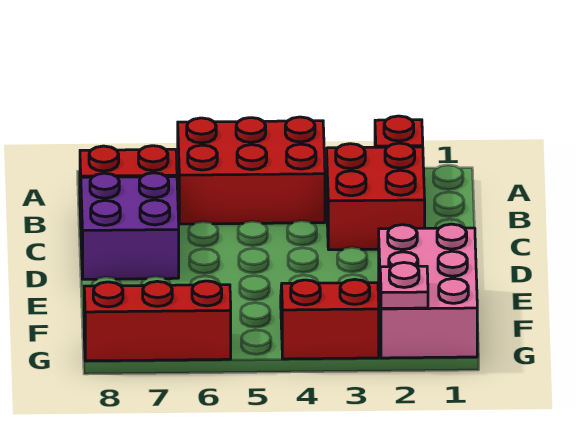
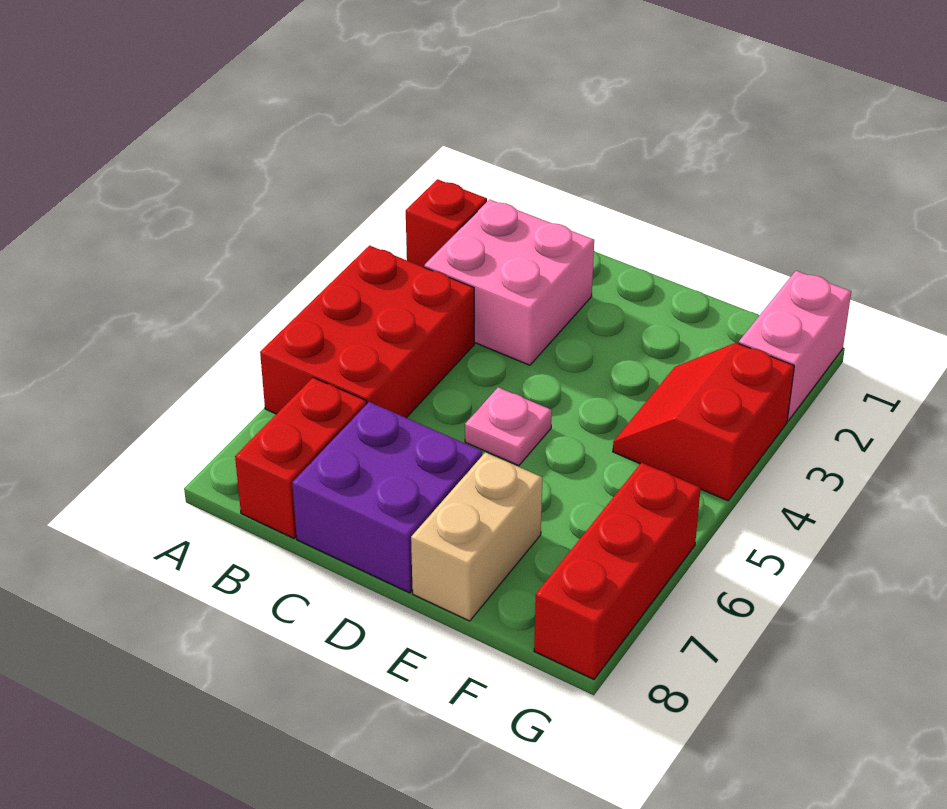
red 2x2 brick [327,143,425,250] -> pink 2x2 brick [424,199,594,365]
pink 2x3 brick [379,224,477,358] -> pink 1x2 brick [739,271,851,421]
none -> tan 1x2 brick [411,452,542,621]
pink 1x1 plate [380,263,428,308] -> pink 1x1 plate moved to [465,387,552,466]

